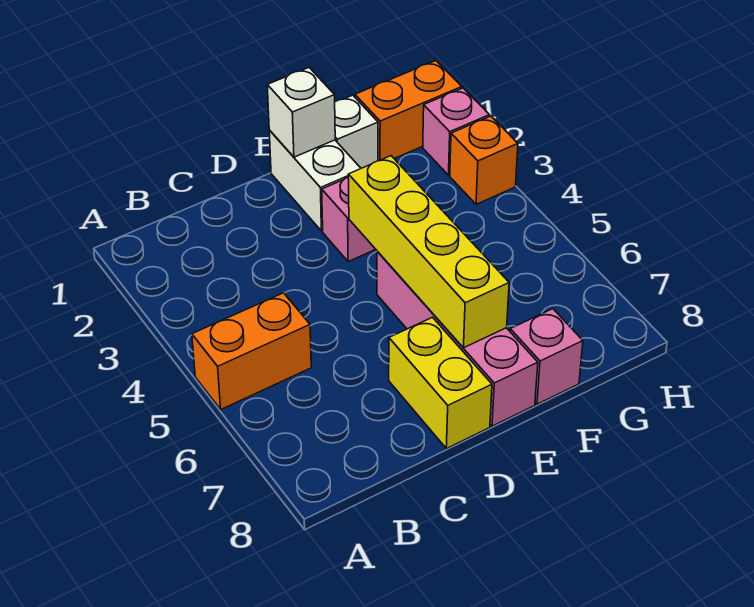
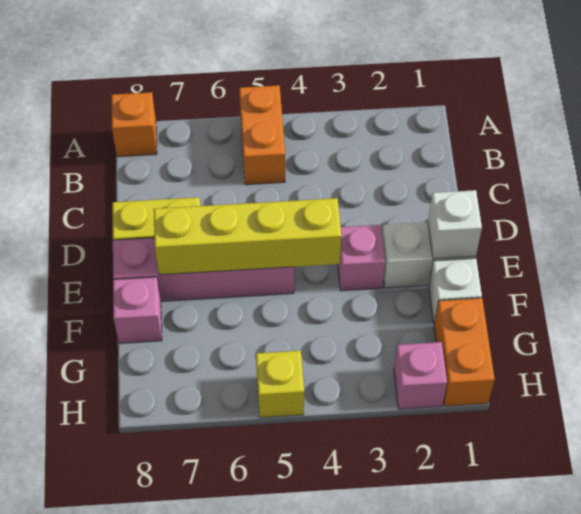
orange 1x1 brick [450,116,518,204] -> orange 1x1 brick moved to [111,92,157,157]
none -> yellow 1x1 brick [256,351,304,418]

